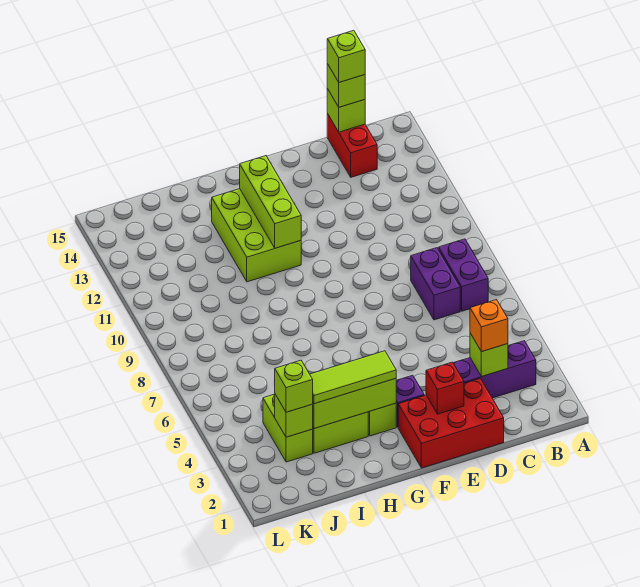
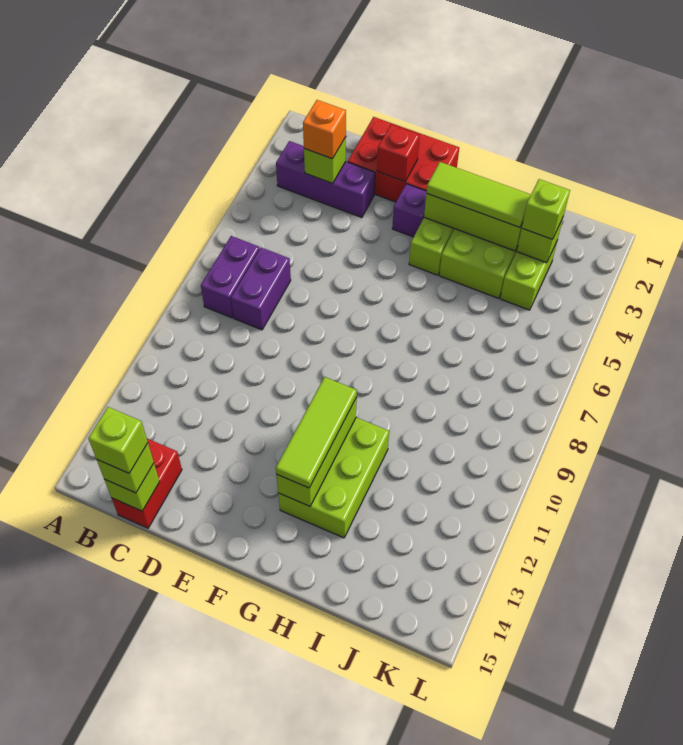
none -> lime 1x3 tile [276,377,357,488]

